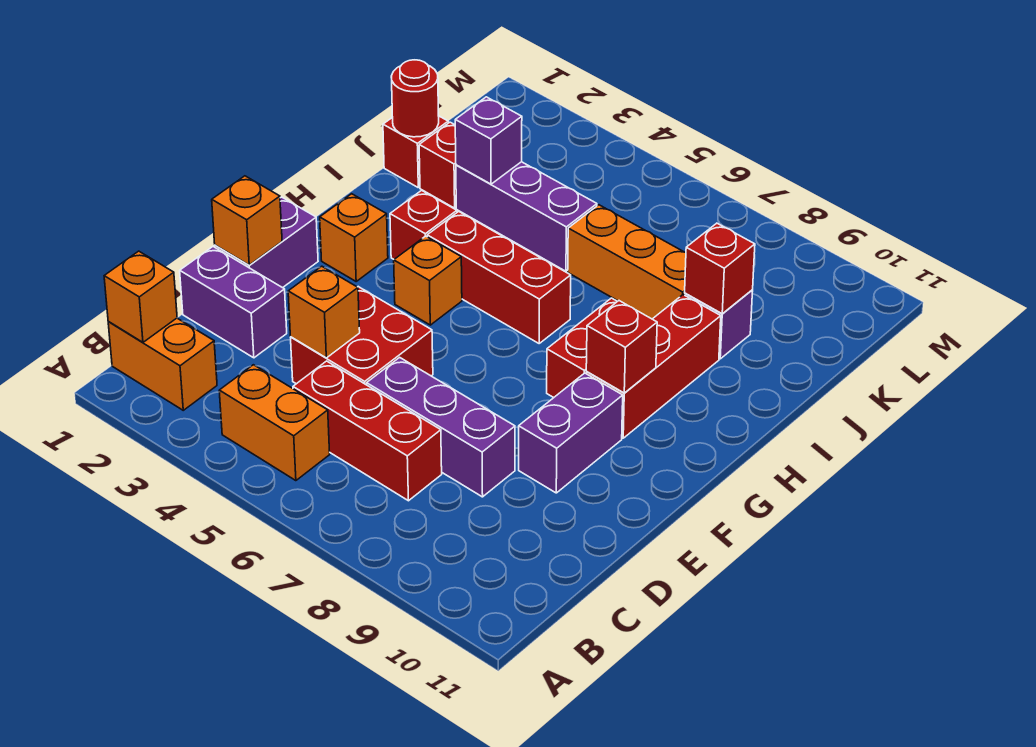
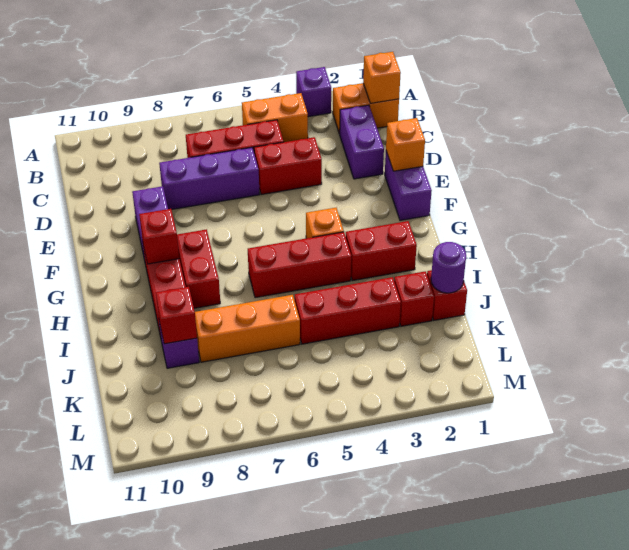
purple 1x2 brick [180,247,287,358] -> purple 1x2 brick turned to [340,105,384,179]
red 2x2 brick [291,287,433,385] -> red 1x2 brick [254,137,322,195]
orange 1x1 brick [288,266,360,358] -> none
orange 1x1 brick [320,194,388,281] -> none
red 1x1 brick [390,190,457,259] -> red 1x2 brick [346,221,417,281]
red 1x1 round brick [391,60,439,137] -> purple 1x1 round brick [431,242,466,293]
purple 1x3 brick [456,162,597,271] -> red 1x3 brick [295,277,401,344]
purple 1x1 brick [455,97,522,184] -> purple 1x1 brick moved to [296,67,331,117]

